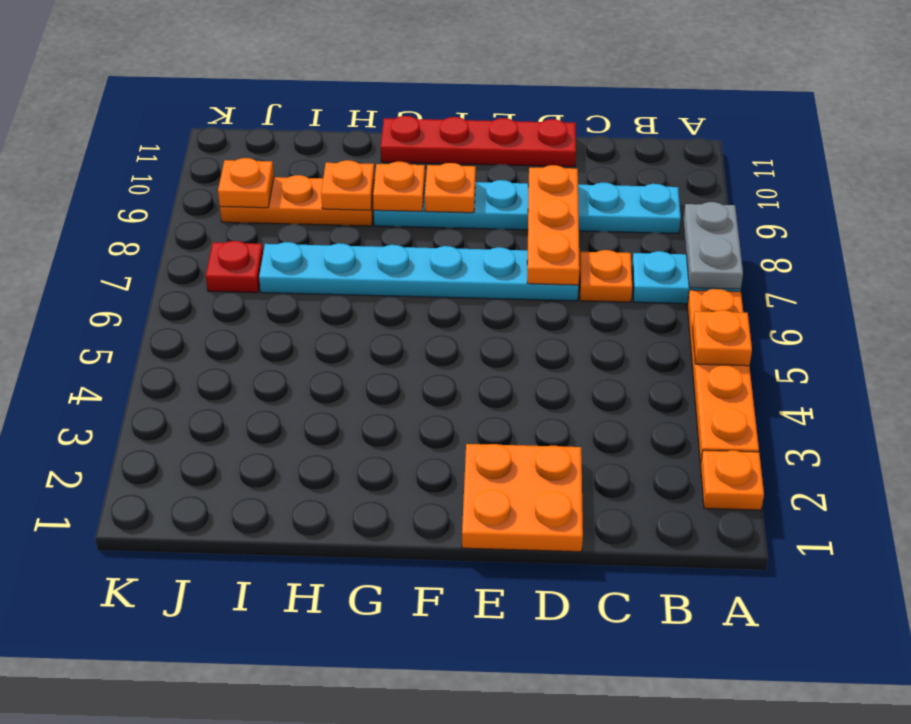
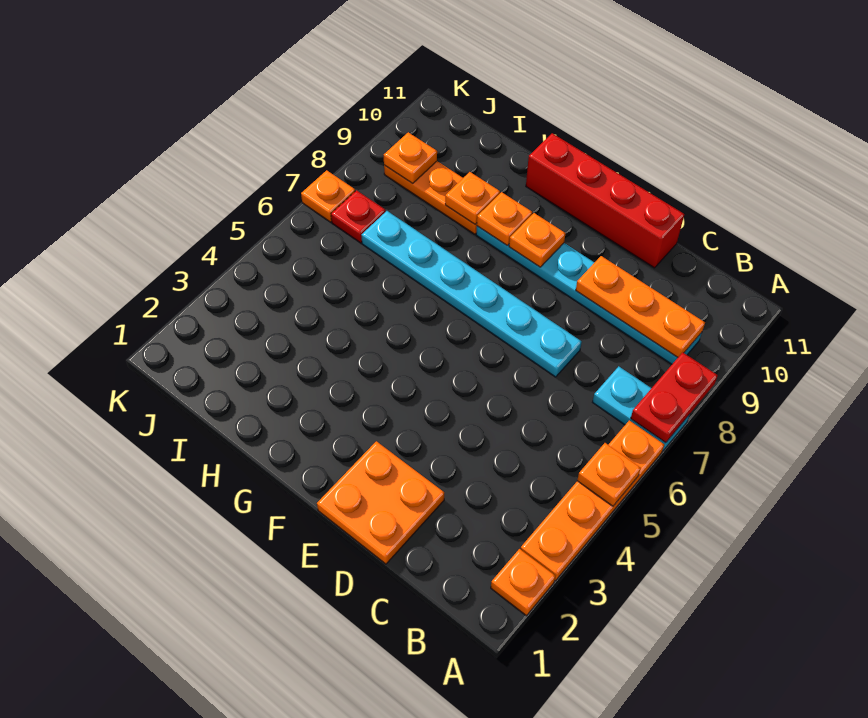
grey 1x2 plate [684,202,743,289] -> red 1x2 plate [631,352,718,443]
orange 1x1 plate [579,250,632,302] -> orange 1x1 plate moved to [301,170,355,222]
orange 1x3 plate [527,165,580,285] -> orange 1x3 plate turned to [576,256,705,358]
red 1x4 plate [381,116,576,167] -> red 1x4 brick [526,133,684,268]

